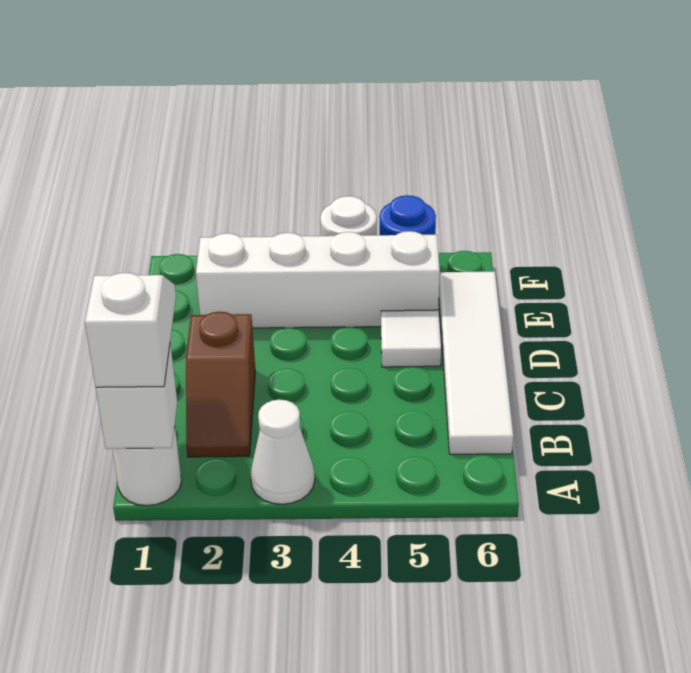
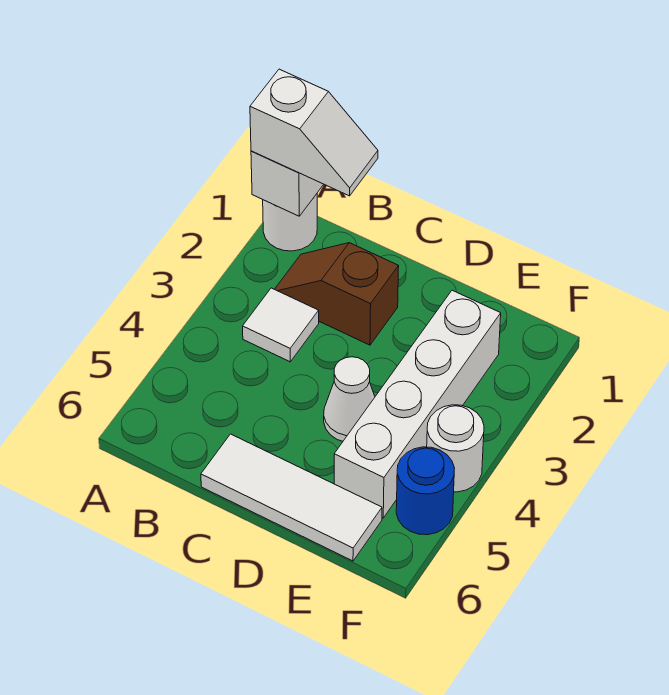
white 1x1 cone [251,399,315,504] -> white 1x1 cone moved to [324,357,375,441]
white 1x4 tile [439,271,513,454] -> white 1x3 tile [201,434,382,561]
white 1x1 tile [381,310,441,367] -> white 1x1 tile moved to [243,288,319,362]

